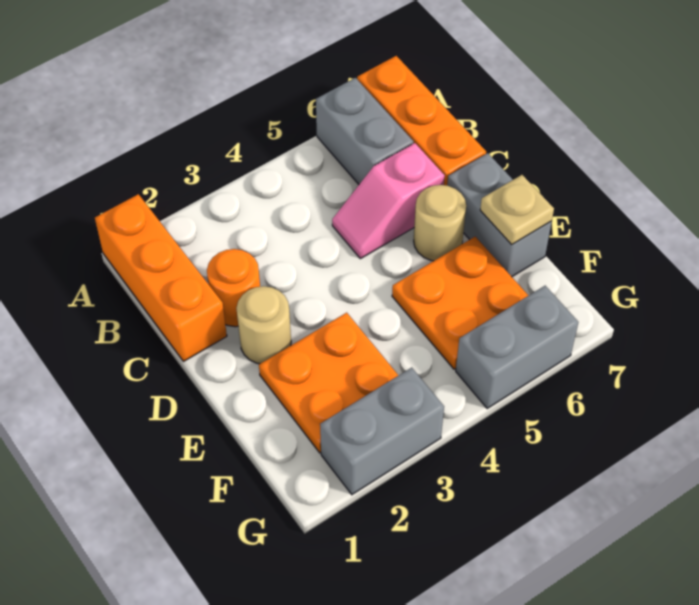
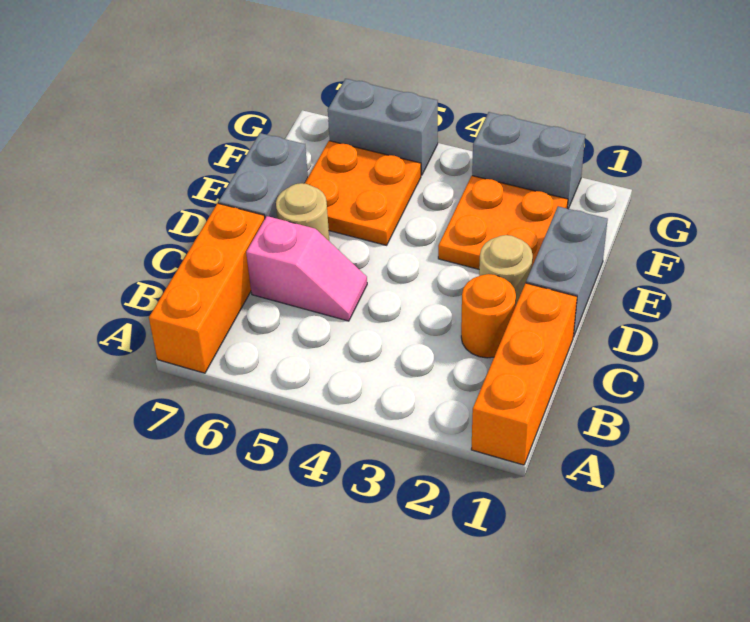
grey 1x2 brick [316,78,414,184] -> grey 1x2 brick moved to [526,206,608,337]
tan 1x1 plate [480,175,554,245] -> none

